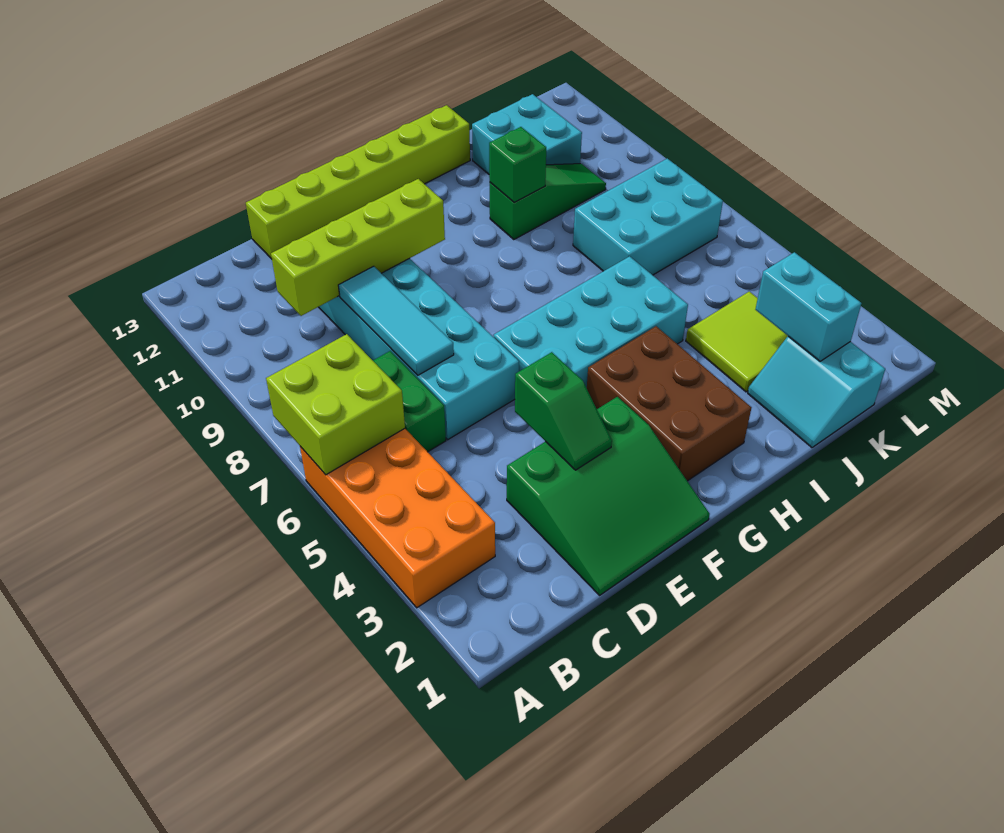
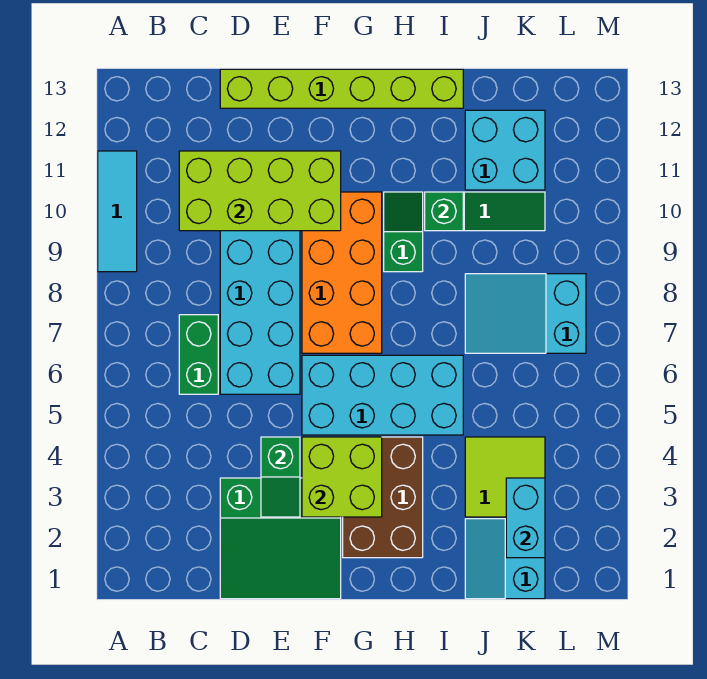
orange 2x4 brick [300,429,495,608] -> orange 2x4 brick moved to [302,192,382,353]
lime 2x2 brick [266,334,405,475] -> lime 2x2 brick moved to [302,437,382,517]
lime 1x4 brick [271,179,445,316] -> lime 2x4 brick [179,151,341,231]
cyan 1x3 tile [338,266,454,375] -> cyan 1x3 tile moved to [98,151,137,272]
none -> green 1x2 slope [384,192,423,272]
cyan 2x3 brick [573,159,723,275] -> cyan 2x3 slope [465,274,586,353]

